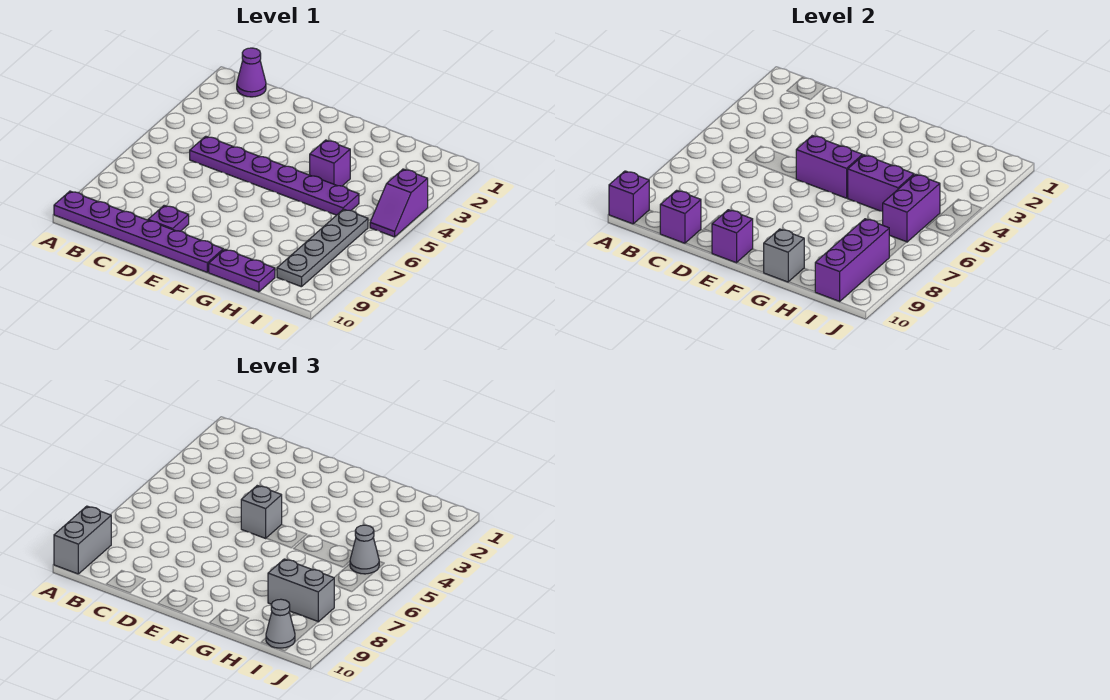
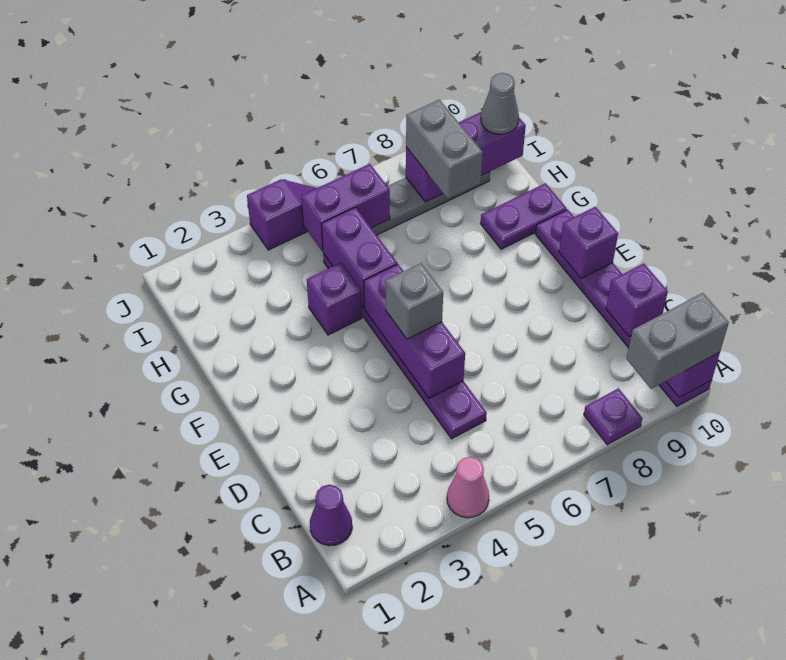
none -> pink 1x1 cone [447,457,489,518]
purple 1x1 plate [148,205,189,231] -> purple 1x1 plate moved to [584,388,643,445]
purple 1x2 brick [796,136,863,198] -> purple 1x3 brick [364,264,465,398]
purple 1x2 plate [209,249,275,292] -> purple 1x2 plate turned to [480,183,567,249]
grey 1x1 brick [764,229,804,282] -> none
grey 1x1 cone [350,525,379,574] -> none

